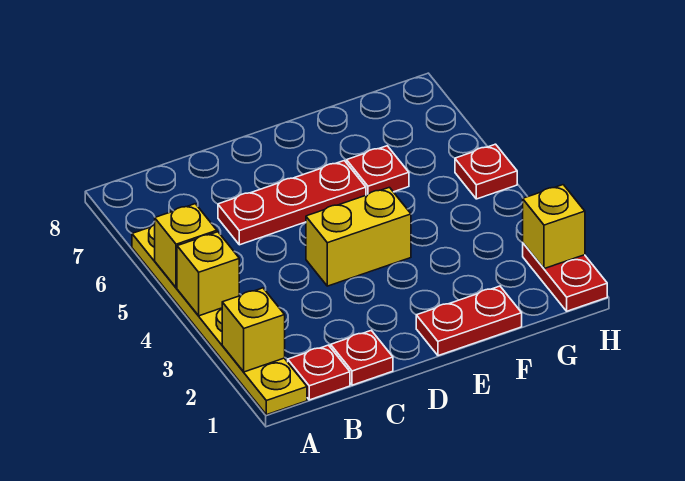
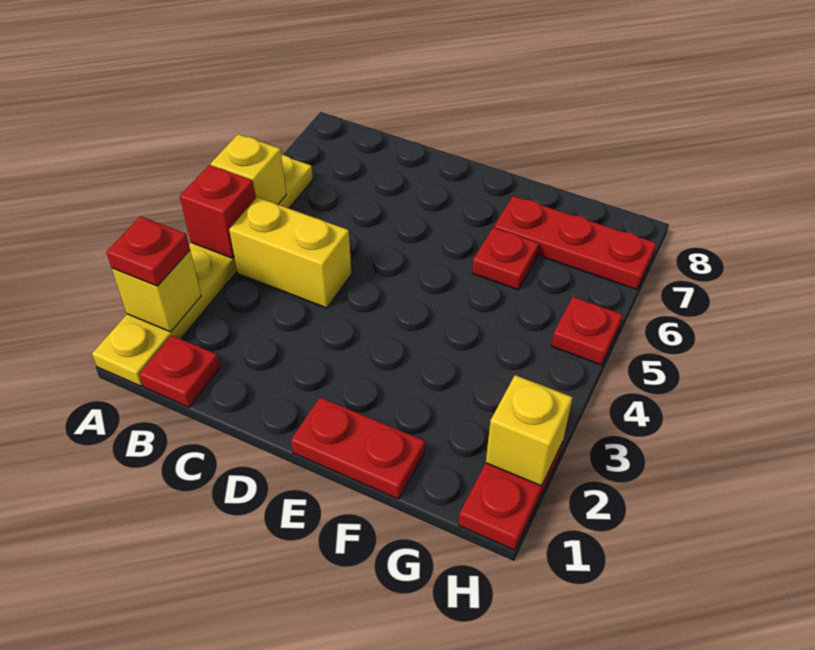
yellow 1x1 brick [177,232,239,316] -> red 1x1 brick [180,165,255,258]
red 1x1 plate [331,330,393,385] -> red 1x1 plate moved to [106,216,190,286]
red 1x3 plate [218,161,366,245] -> red 1x3 plate moved to [494,196,656,290]
yellow 1x2 brick [306,187,411,286] -> yellow 1x2 brick moved to [229,197,351,308]

